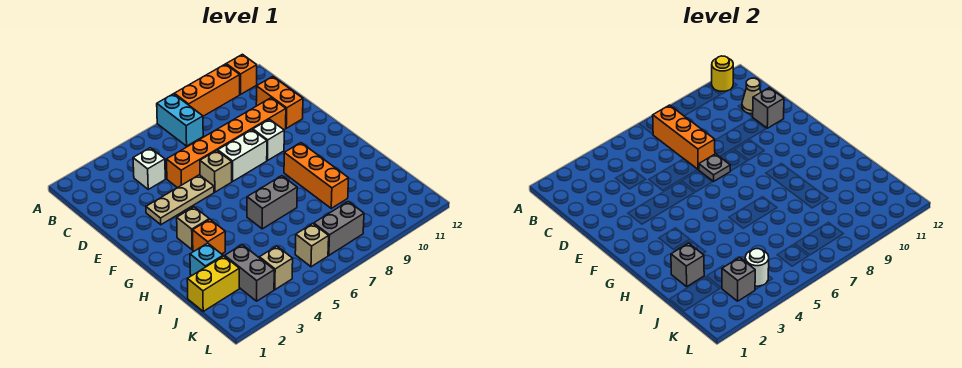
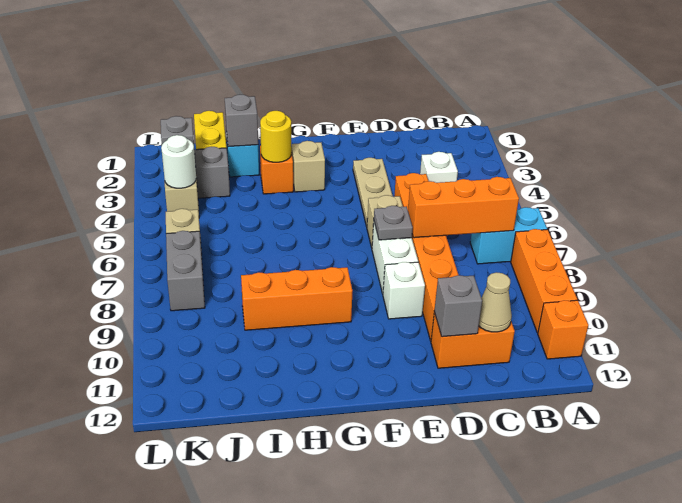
yellow 1x1 round brick [712,56,733,91] -> yellow 1x1 round brick moved to [260,111,292,162]
grey 1x2 brick [247,176,297,229] -> none

